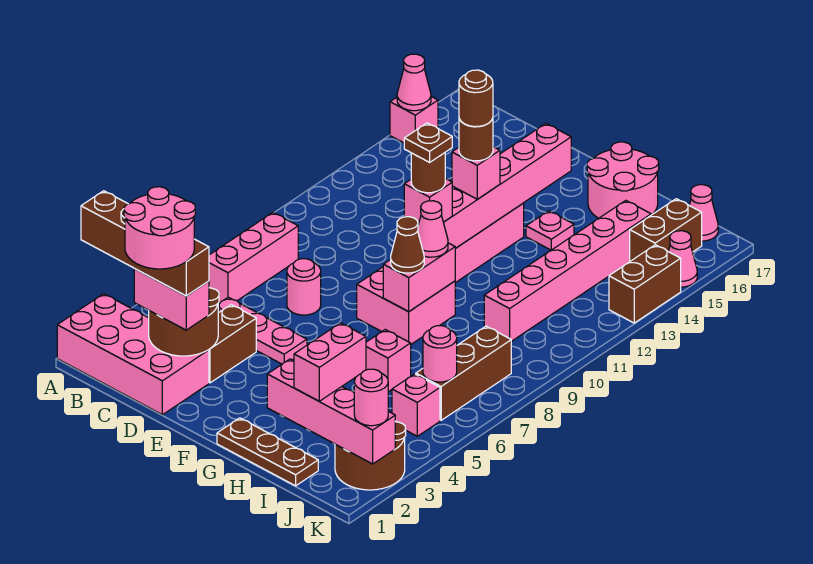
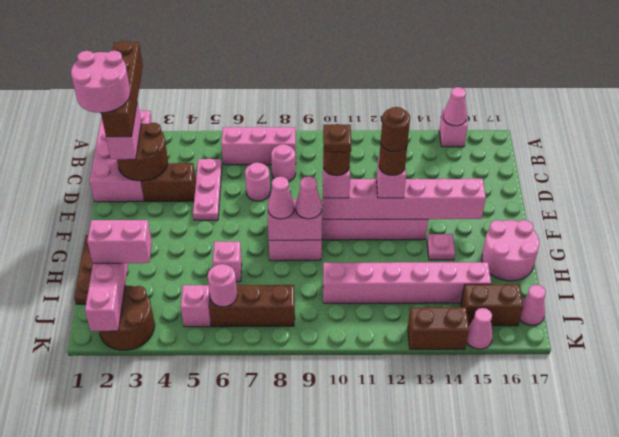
brown 1x1 cone [391,217,424,273] -> pink 1x1 cone [268,177,294,219]
pink 1x1 round brick [354,369,388,426] -> pink 1x1 round brick moved to [271,144,296,181]

